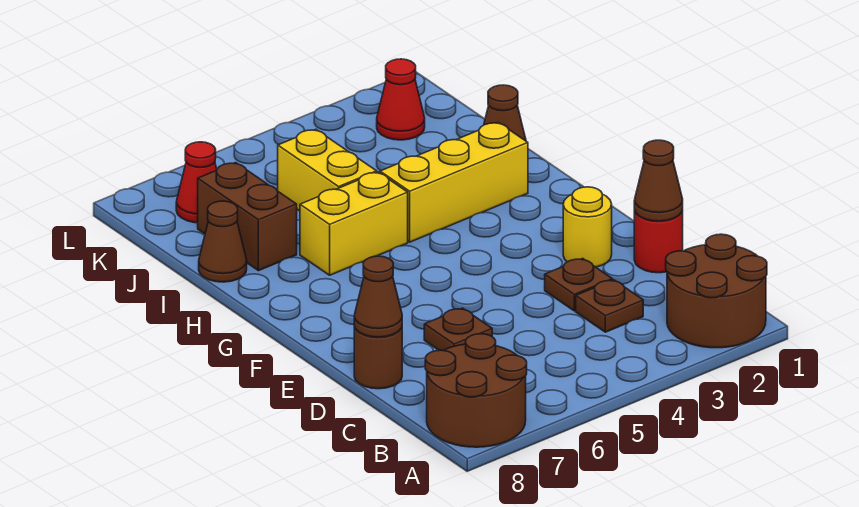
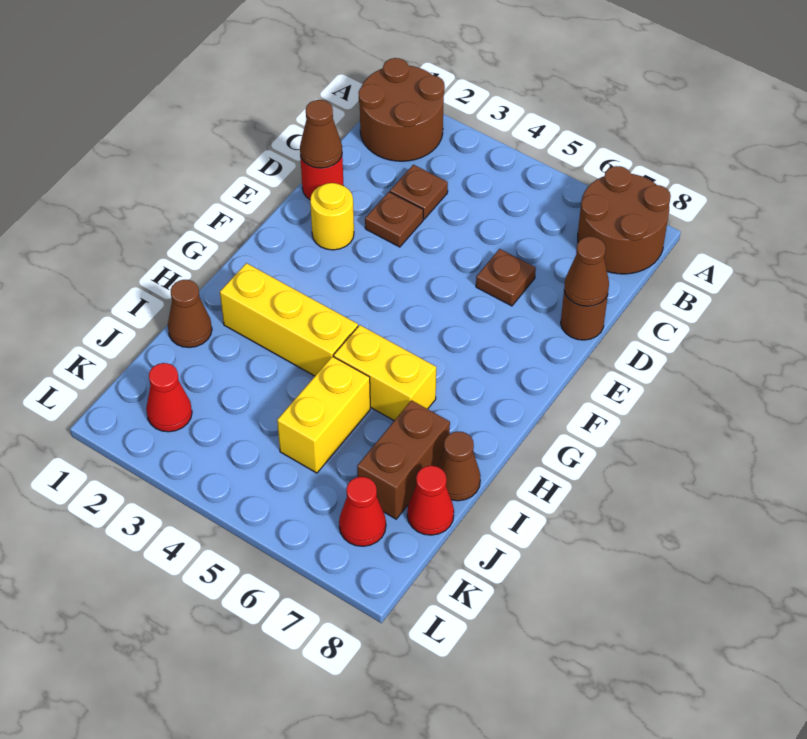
none -> red 1x1 cone [407,466,454,535]

